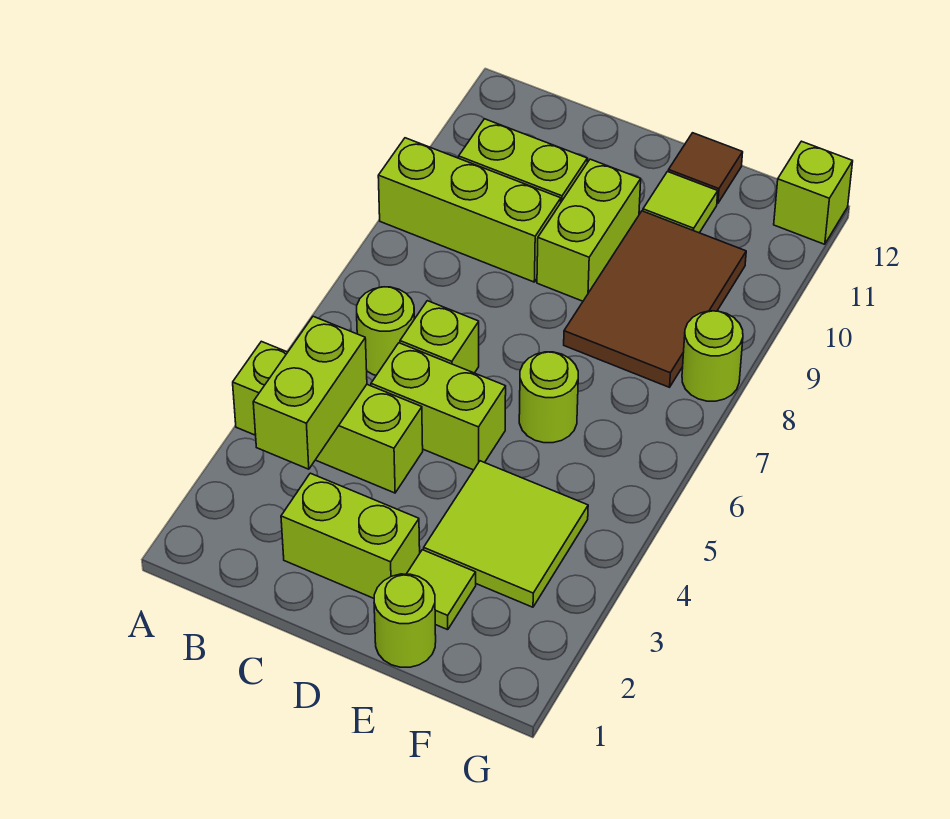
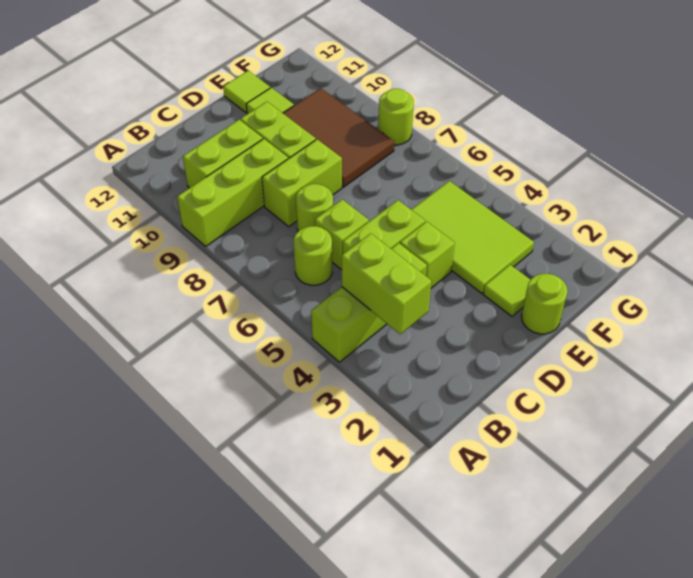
lime 1x2 brick [281,473,420,598] -> lime 1x2 brick moved to [262,139,342,226]
lime 2x2 tile [424,461,588,607] -> lime 2x3 tile [411,181,534,293]
lime 1x1 round brick [519,352,578,443] -> lime 1x1 round brick moved to [296,184,333,231]
brown 1x1 tile [668,133,743,204] -> lime 1x1 tile [223,71,270,113]
lime 1x1 brick [774,141,853,244] -> lime 1x1 brick moved to [400,222,455,288]

